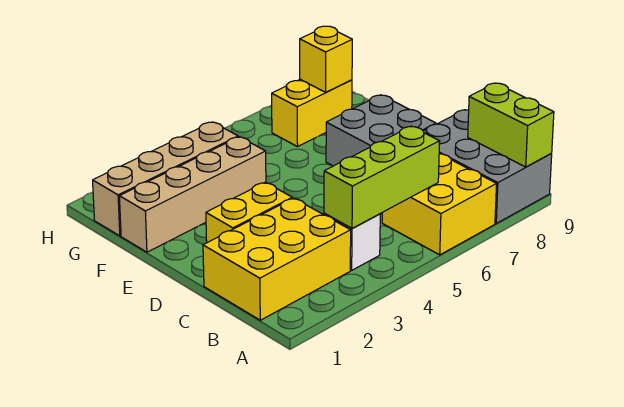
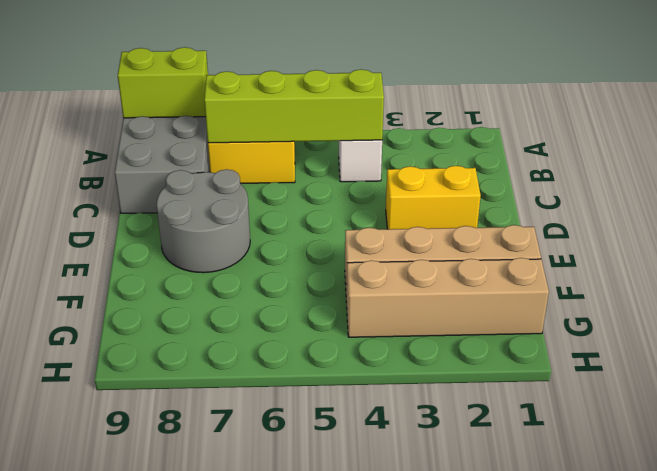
lime 1x2 brick [468,83,554,167] -> lime 1x2 brick turned to [118,47,208,118]
yellow 2x3 brick [203,198,351,320] -> none
lime 1x3 brick [324,126,440,229] -> lime 1x4 brick [204,69,384,143]
grey 2x2 brick [326,95,436,166] -> grey 2x2 round brick [157,169,250,273]
yellow 1x2 brick [272,79,352,147] -> none
yellow 1x1 brick [300,26,352,92] -> none

